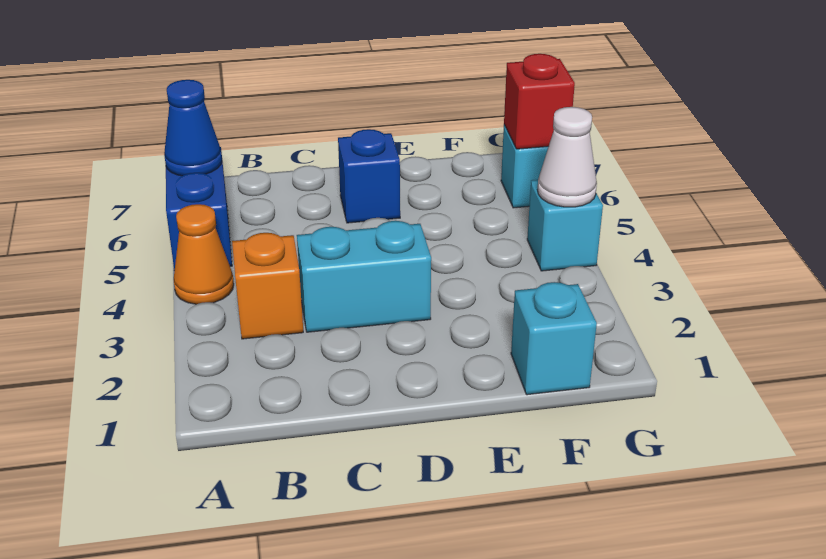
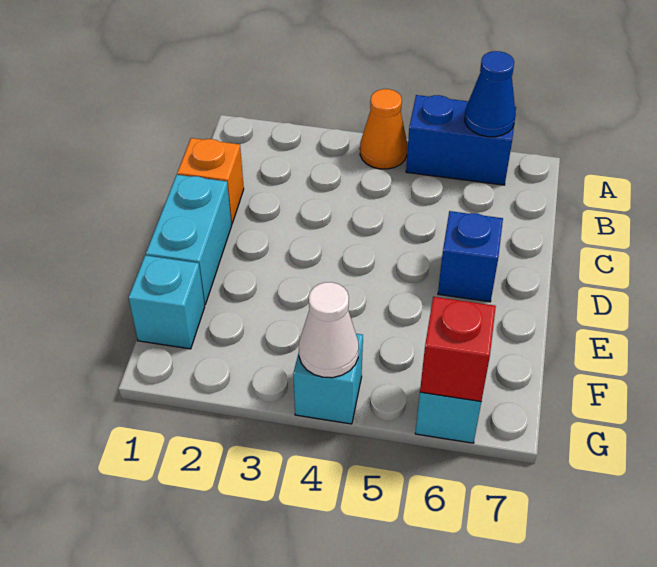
orange 1x1 brick [232,233,303,339] -> orange 1x1 brick moved to [177,138,244,224]
cyan 1x2 brick [297,221,431,332] -> cyan 1x2 brick moved to [146,175,232,305]

